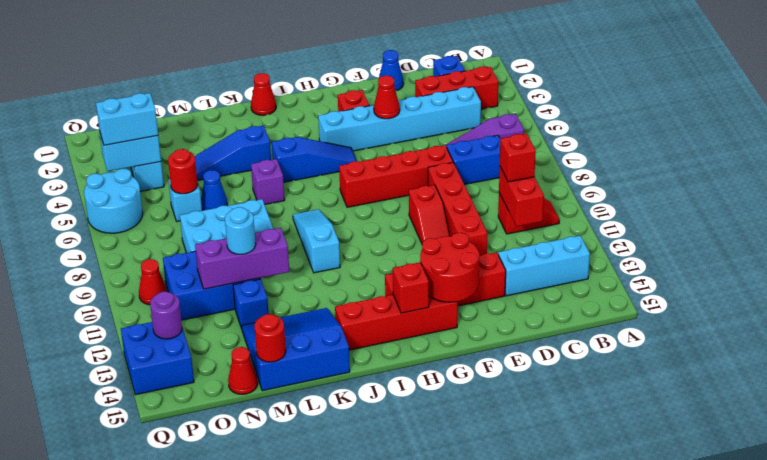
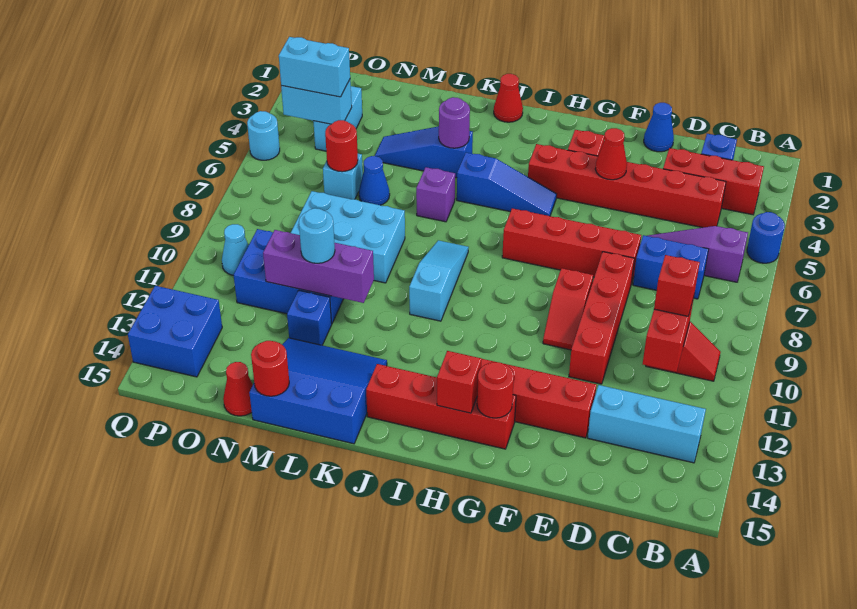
none -> blue 1x1 round brick [747,212,785,263]
cyan 1x6 brick [318,87,481,151] -> red 1x6 brick [528,144,726,228]
red 2x2 round brick [420,233,479,302] -> red 1x1 round brick [477,362,514,418]
cyan 2x2 round brick [84,168,143,233] -> cyan 1x1 round brick [247,111,280,160]
red 1x1 cone [139,259,167,305] -> cyan 1x1 cone [222,224,249,275]
purple 1x1 round brick [150,292,182,339] -> purple 1x1 round brick moved to [439,97,470,148]

